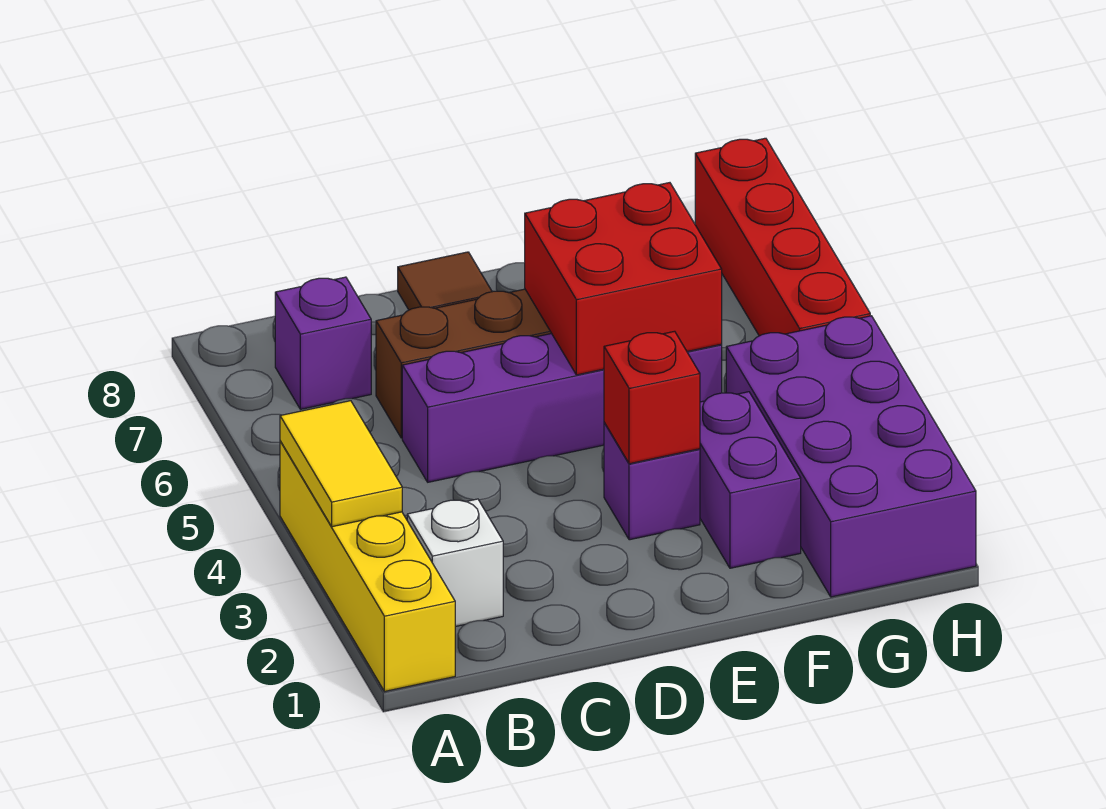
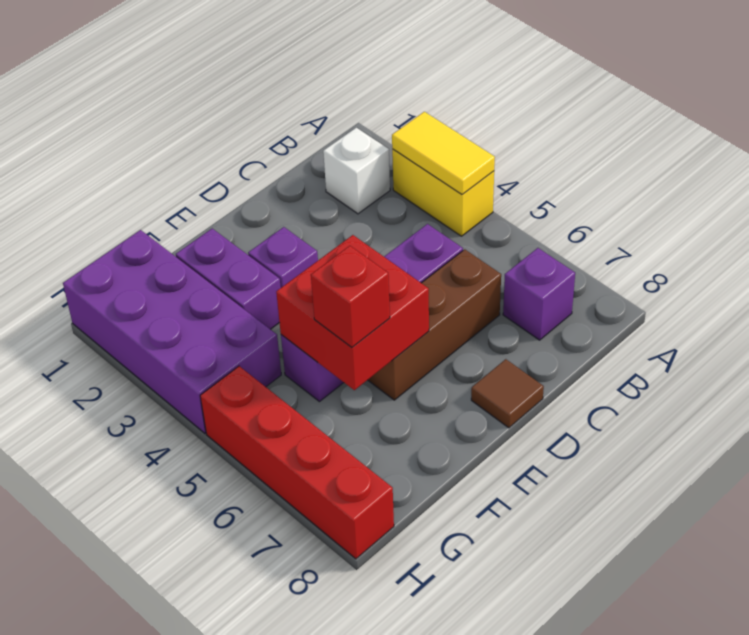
yellow 1x4 brick [280,441,455,691] -> yellow 1x2 brick [392,149,494,236]
red 1x1 brick [604,331,700,464] -> red 1x1 brick moved to [311,246,390,347]

